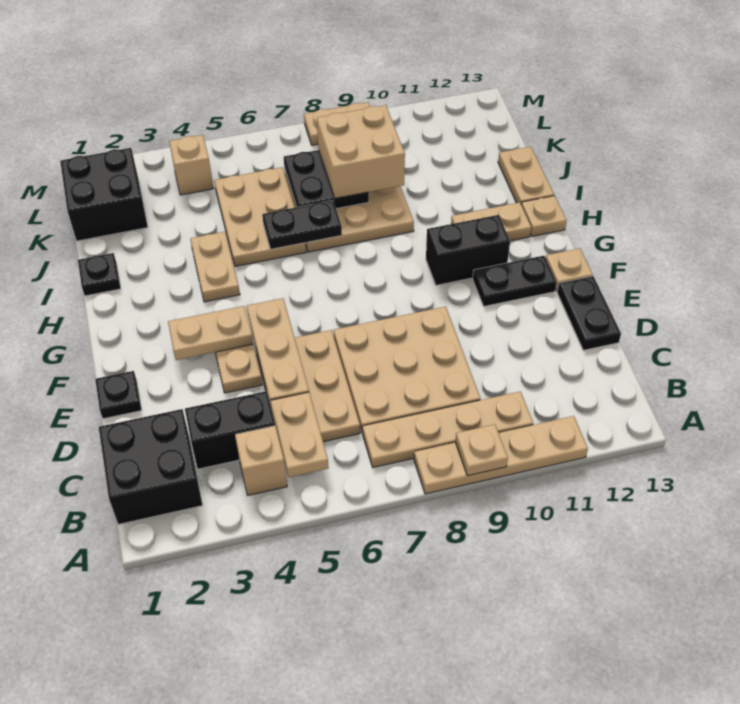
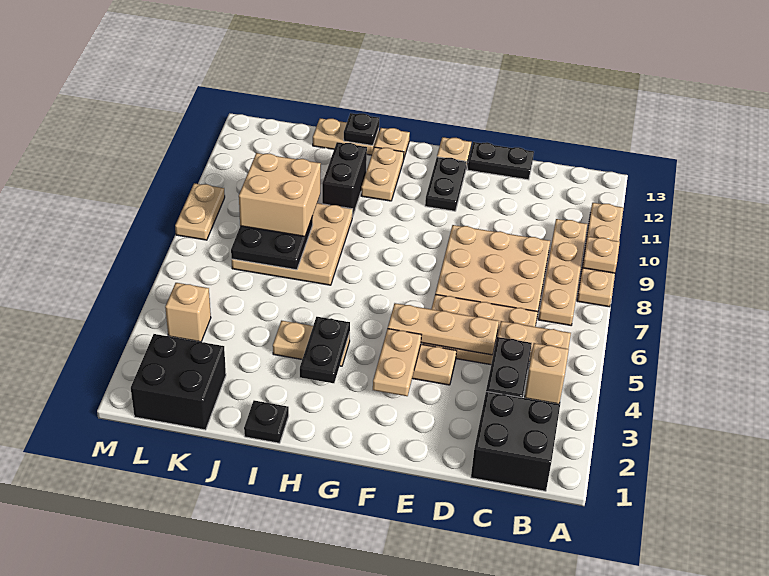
black 1x1 plate [95,371,141,419] -> black 1x1 plate moved to [344,113,379,146]
black 1x2 brick [426,215,510,285] -> black 1x2 brick moved to [322,142,367,217]
tan 2x3 plate [214,167,306,266] -> none
black 1x2 plate [262,201,342,249] -> black 1x2 plate moved to [300,317,350,383]

